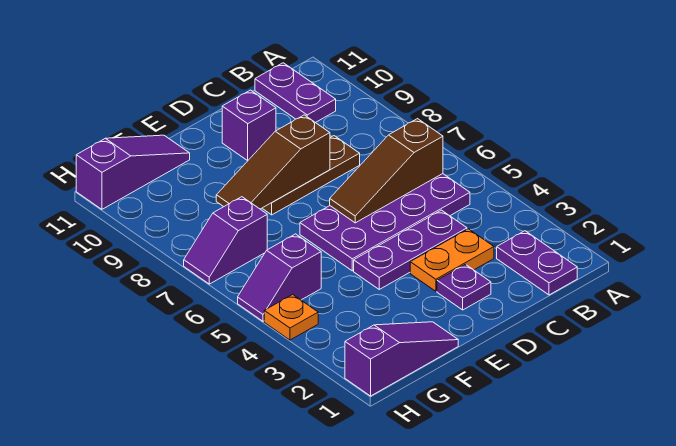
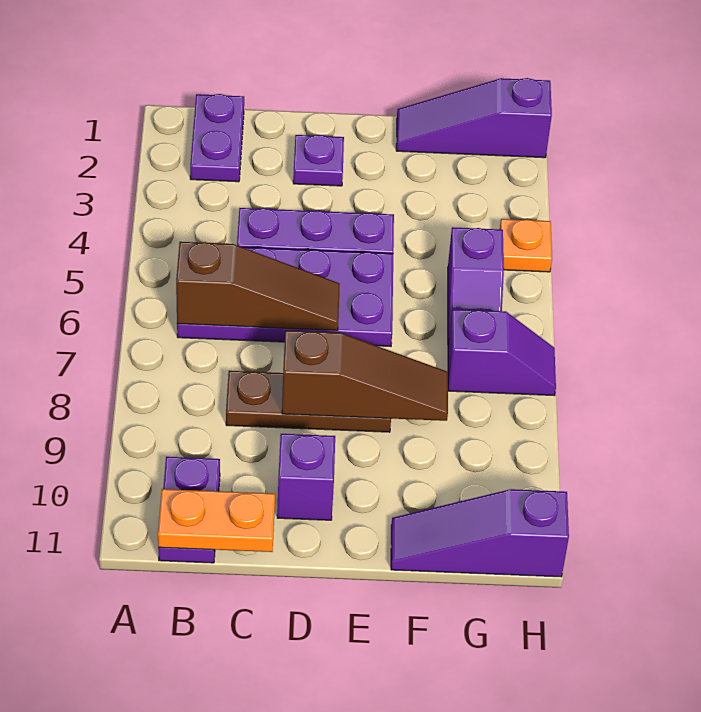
orange 1x2 plate [410,229,494,291] -> orange 1x2 plate moved to [158,489,275,552]
purple 1x2 slope [238,234,321,321] -> purple 1x2 slope turned to [448,227,504,345]

